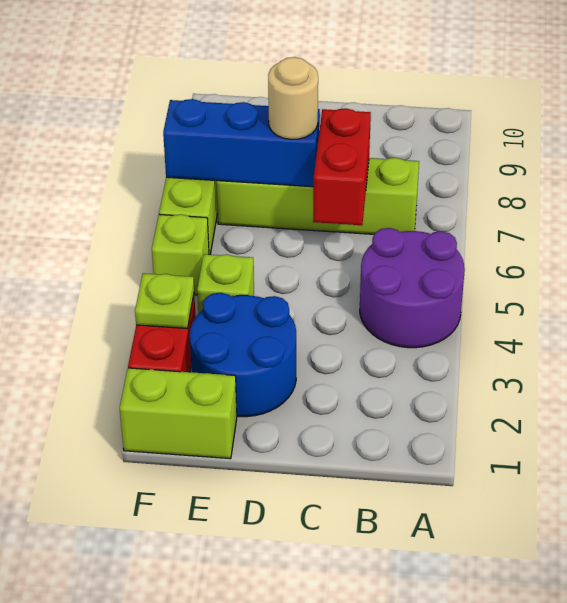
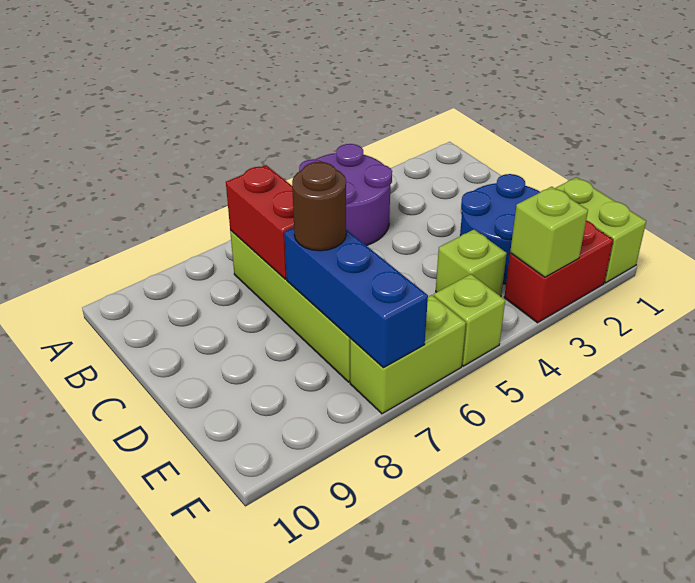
red 1x2 brick [313,108,371,225] -> red 1x2 brick turned to [226,165,294,279]
tan 1x1 round brick [268,57,318,139] -> brown 1x1 round brick [292,162,346,251]
lime 1x1 plate [135,273,194,329] -> lime 1x1 brick [510,187,588,277]

